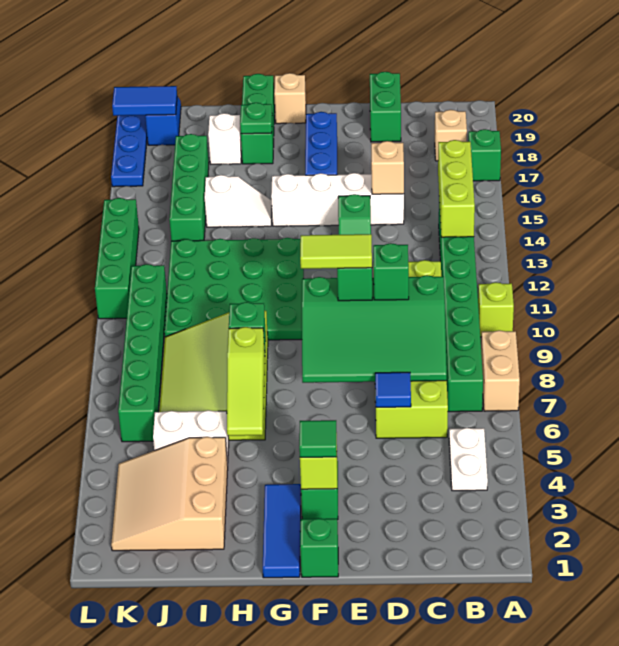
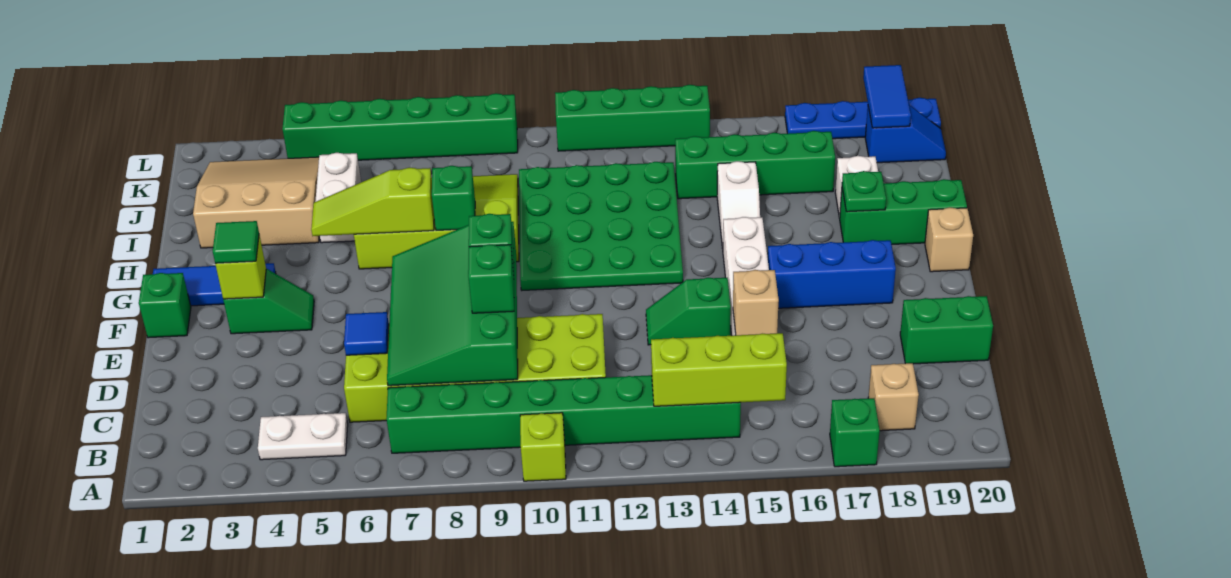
tan 1x2 brick [481,330,520,411] -> none
lime 1x2 tile [300,234,372,269] -> none
green 1x6 brick [118,264,167,442] -> green 1x6 brick moved to [282,93,518,160]

